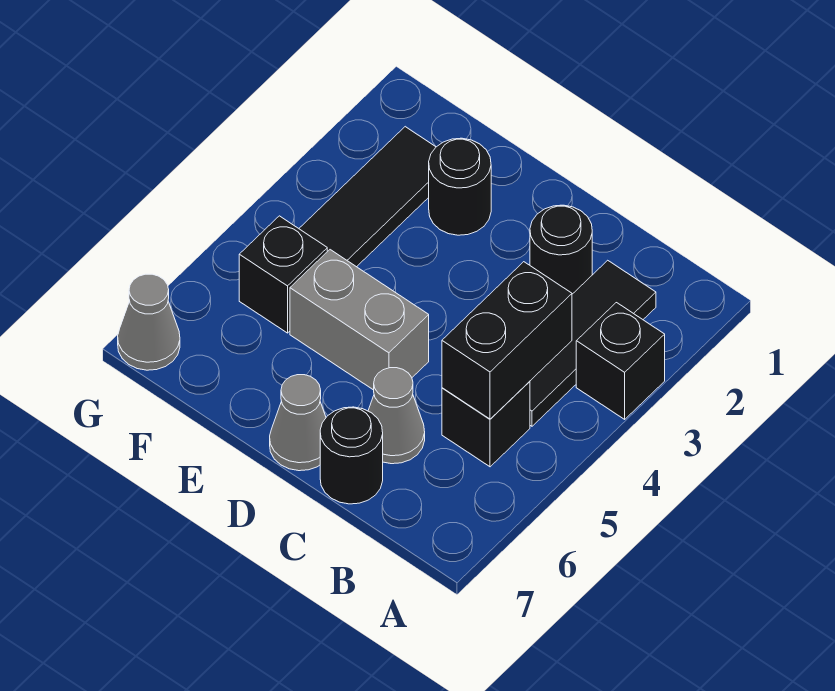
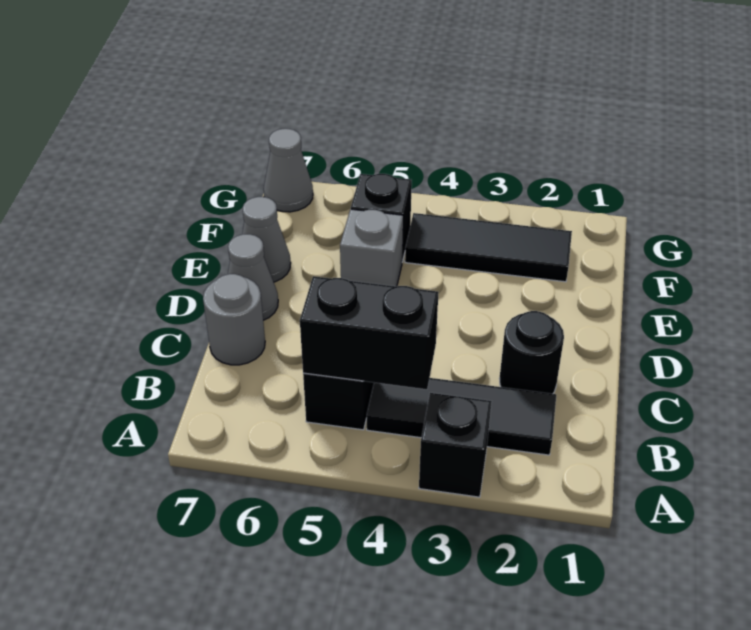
grey 1x1 cone [368,368,425,464] -> grey 1x1 cone moved to [242,197,291,282]
black 1x1 round brick [320,407,383,504] -> grey 1x1 round brick [203,274,265,365]
grey 1x2 brick [290,250,429,390] -> grey 1x1 brick [340,209,403,286]
black 1x1 round brick [429,138,491,235] -> none

